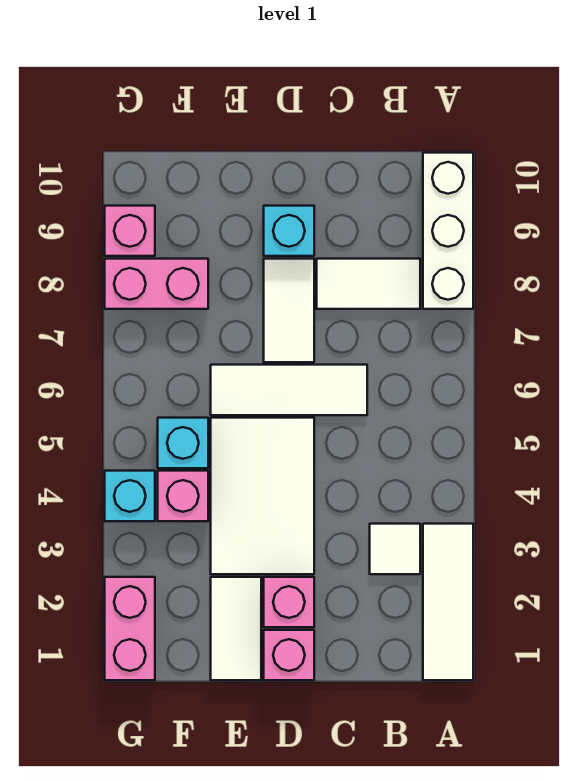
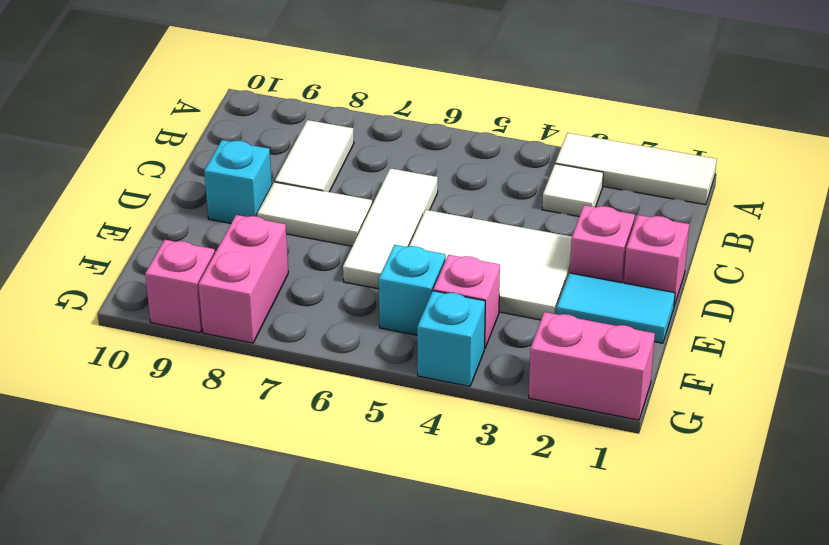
white 1x3 brick [423,153,473,309] -> none
white 1x2 tile [211,577,261,680] -> cyan 1x2 tile [557,273,675,343]

